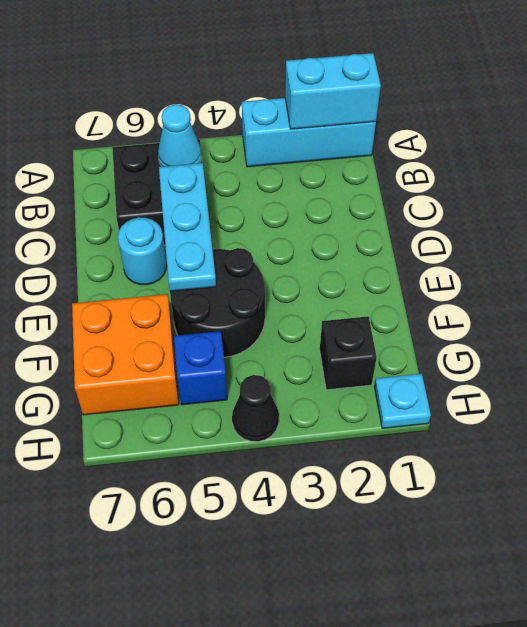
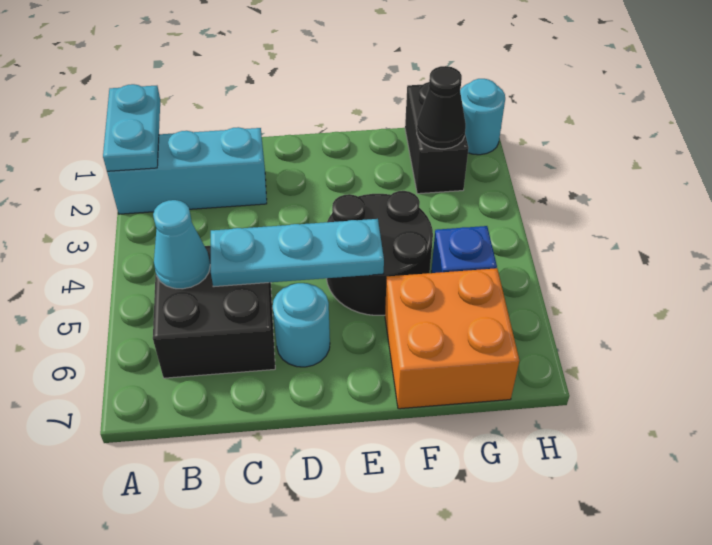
cyan 1x3 brick [242,98,376,167] -> cyan 1x3 brick turned to [107,127,267,214]
cyan 1x2 brick [285,53,381,129] -> cyan 1x2 plate [103,84,160,171]
black 1x1 brick [320,316,377,390] -> black 1x2 brick [405,82,469,194]
cyan 1x1 plate [374,373,431,428] -> cyan 1x1 round brick [460,79,505,155]
black 1x1 cone [232,375,279,442] -> black 1x1 cone moved to [417,66,466,149]

